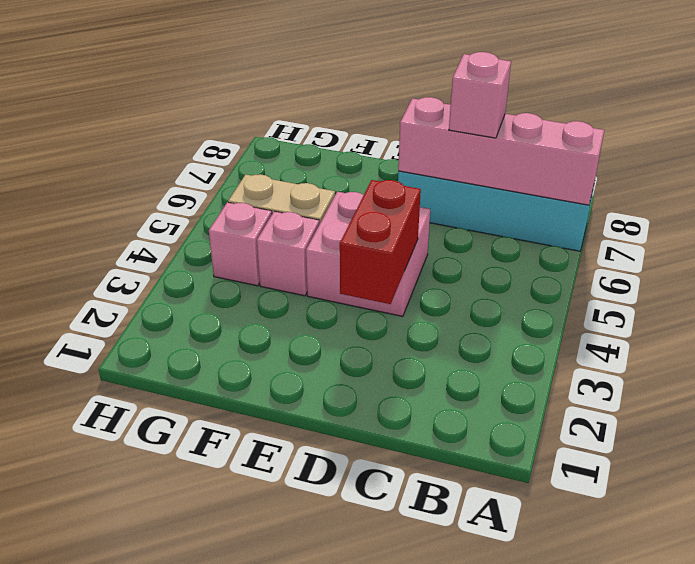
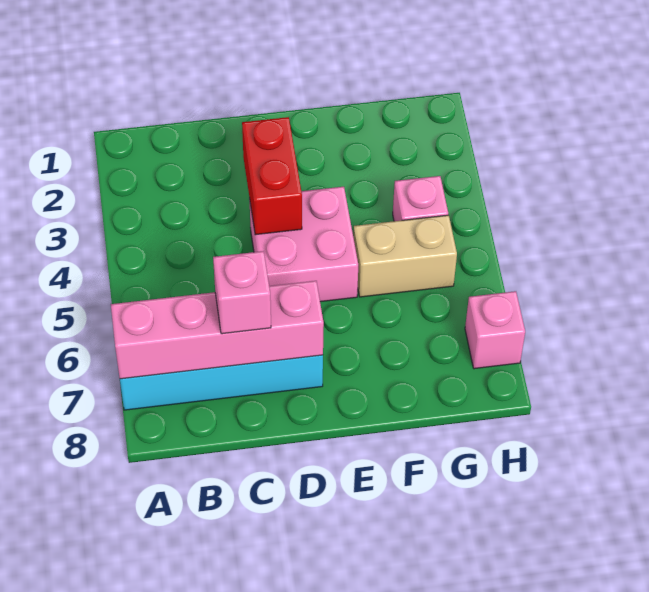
pink 1x1 brick [257,211,319,296] -> pink 1x1 brick moved to [465,291,525,369]

